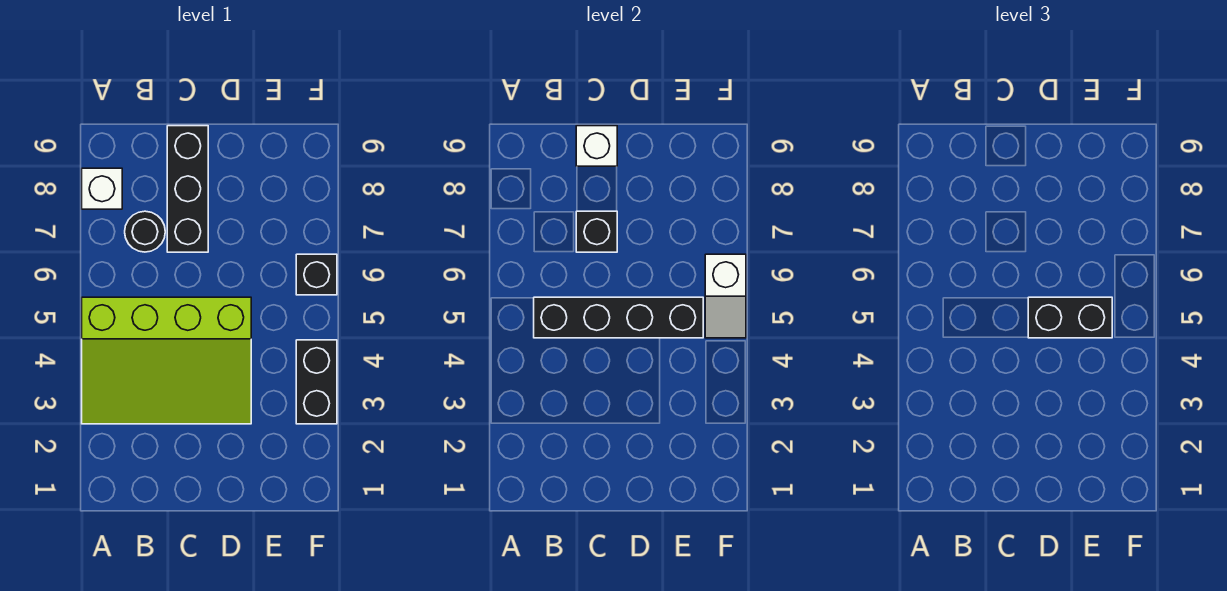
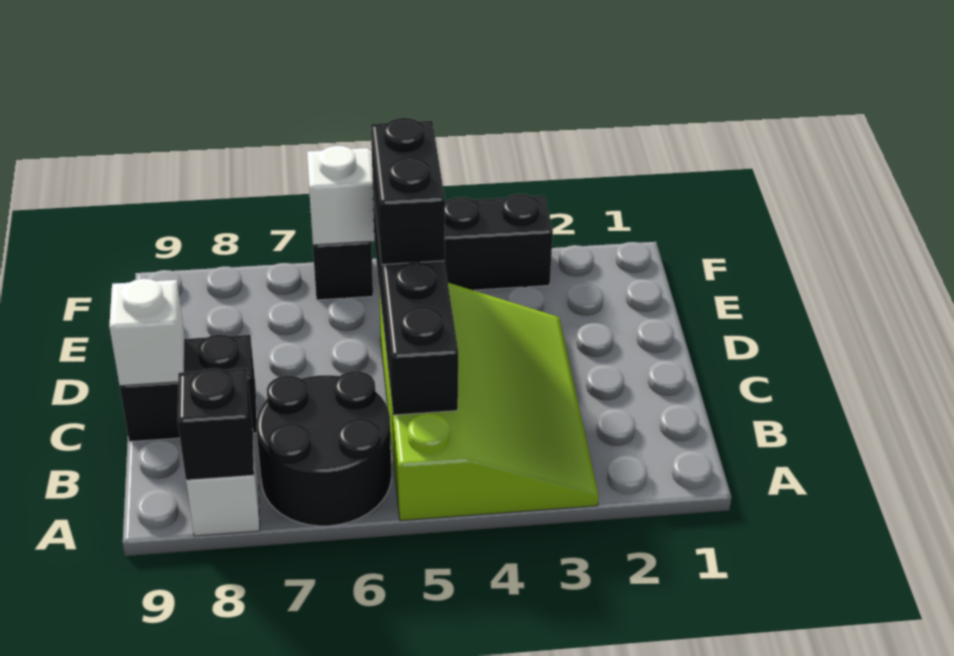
black 1x1 round brick [125,211,165,252] -> black 2x2 round brick [256,371,391,526]
black 1x3 brick [167,126,208,252] -> black 1x2 brick [120,334,257,442]
black 1x1 brick [576,211,617,252] -> black 1x1 brick moved to [178,368,254,480]

